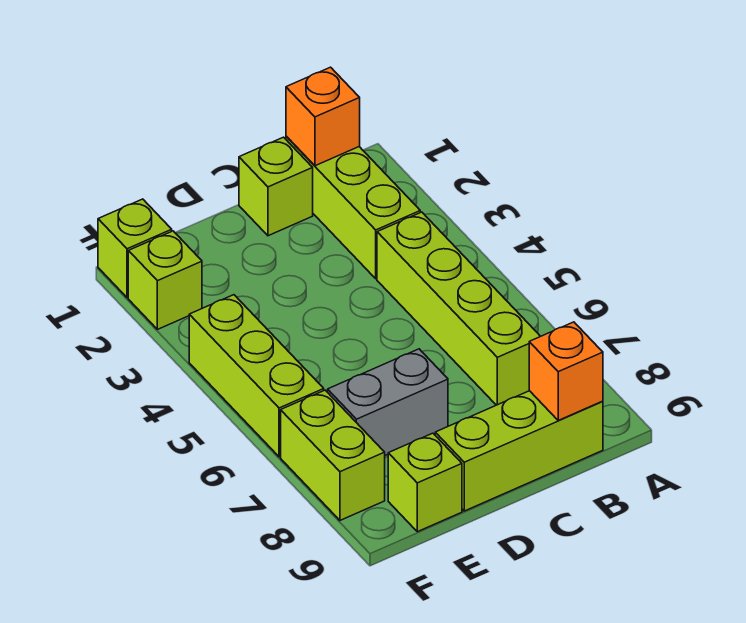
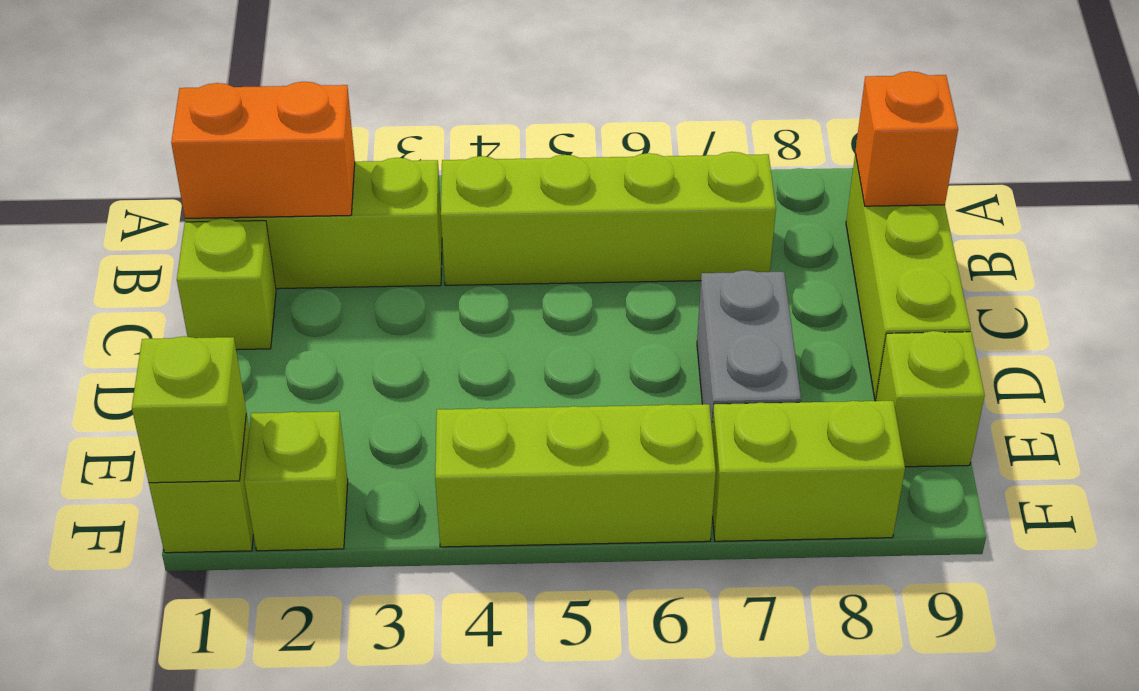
orange 1x1 brick [286,67,360,166] -> orange 1x2 brick [171,82,355,218]
none -> lime 1x1 brick [132,336,246,483]

